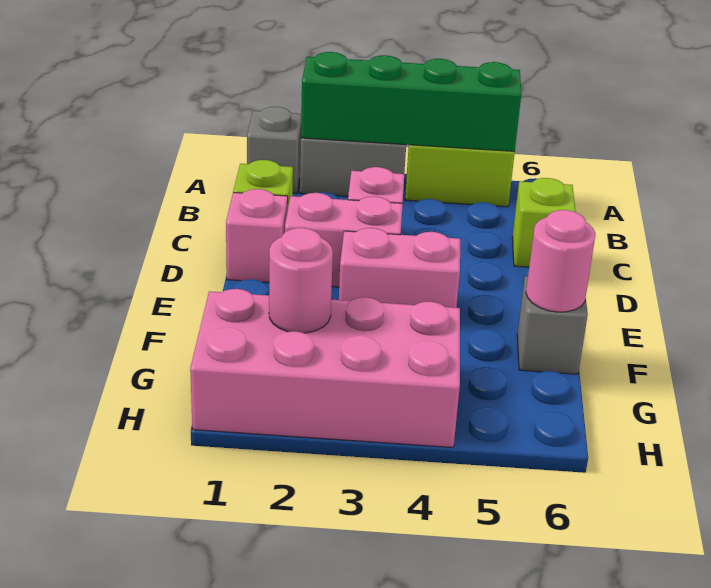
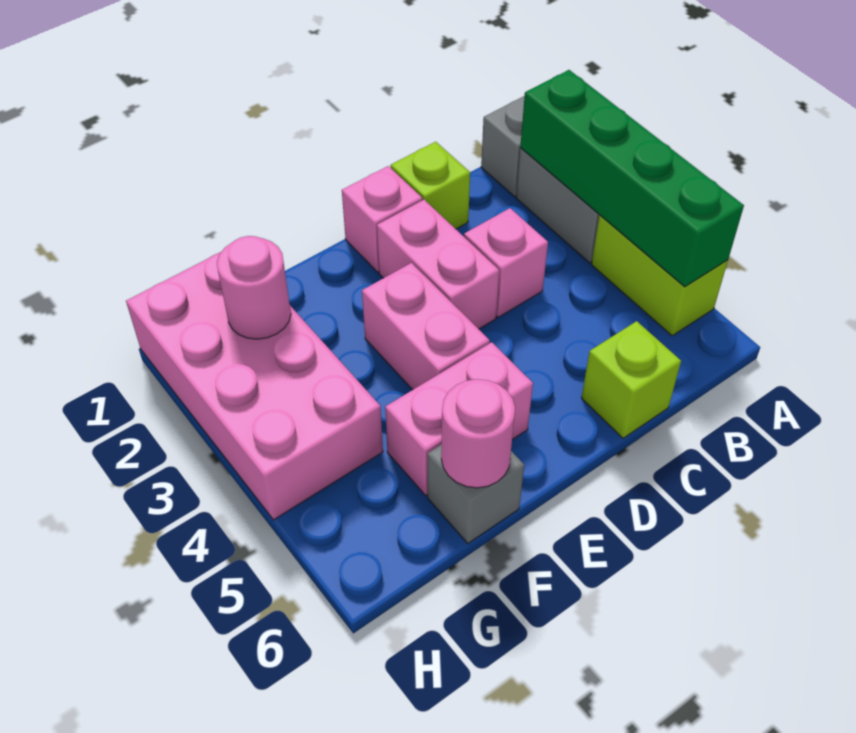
none -> pink 1x2 brick [385,342,533,495]

